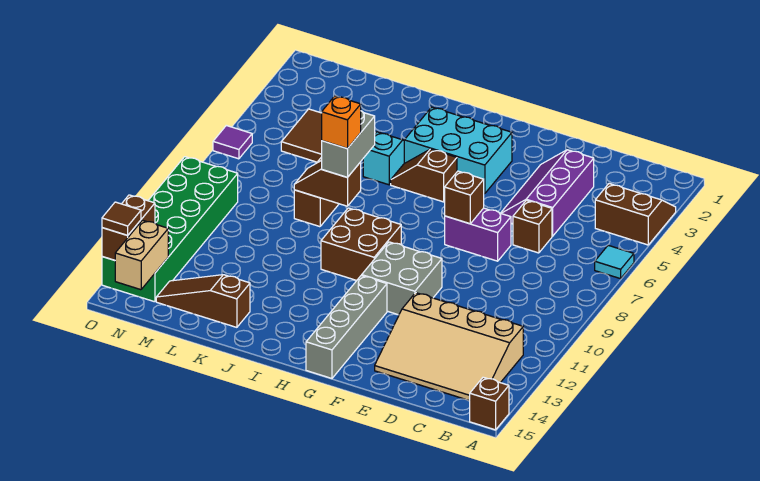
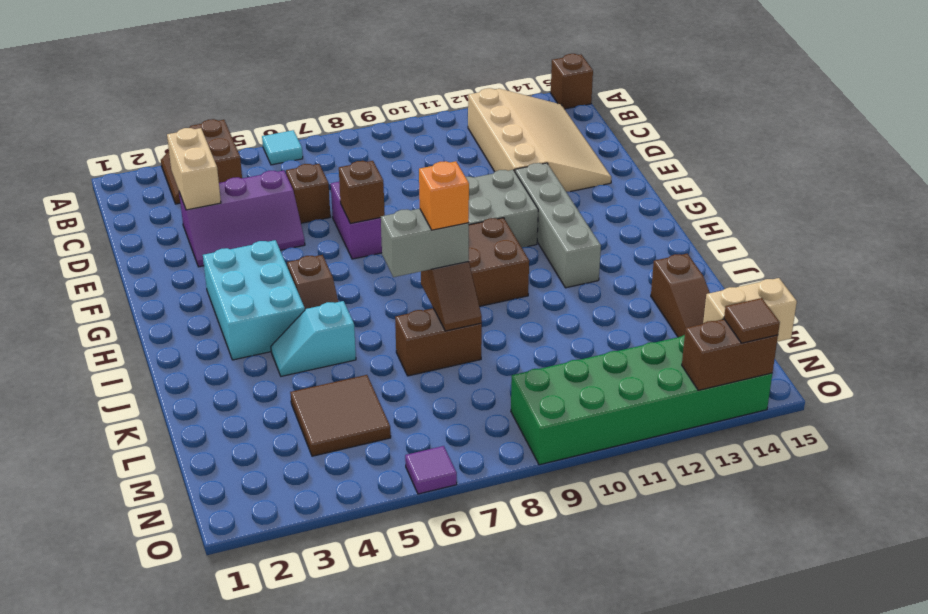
none -> tan 1x2 brick [167,128,221,210]
grey 1x4 brick [306,275,387,378] -> grey 1x4 brick turned to [515,163,601,288]

